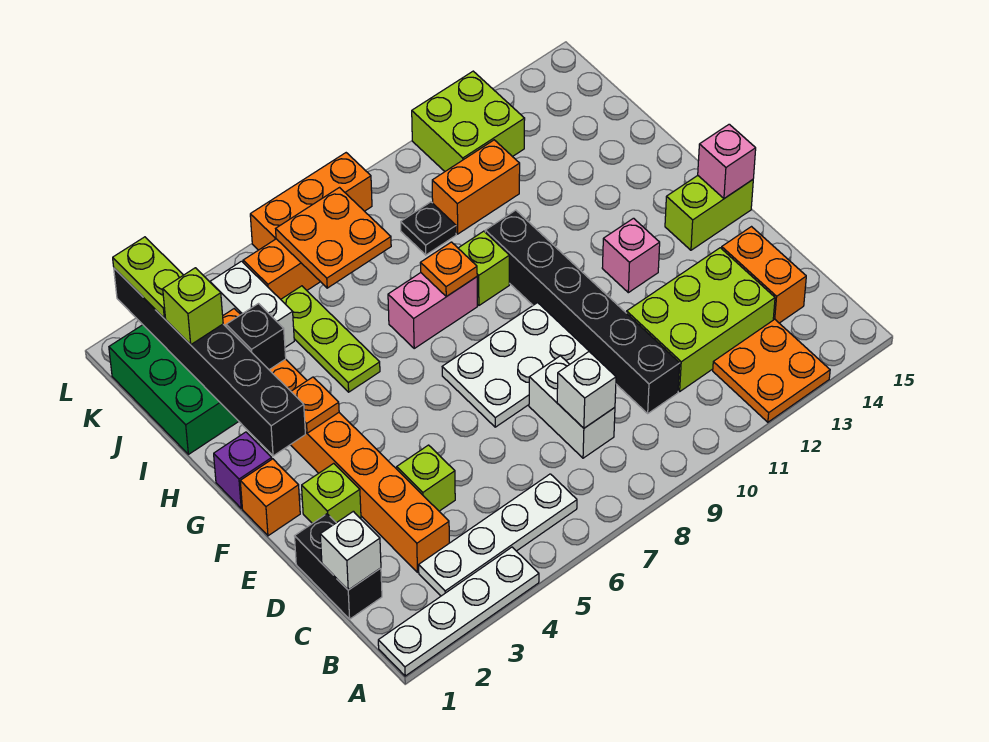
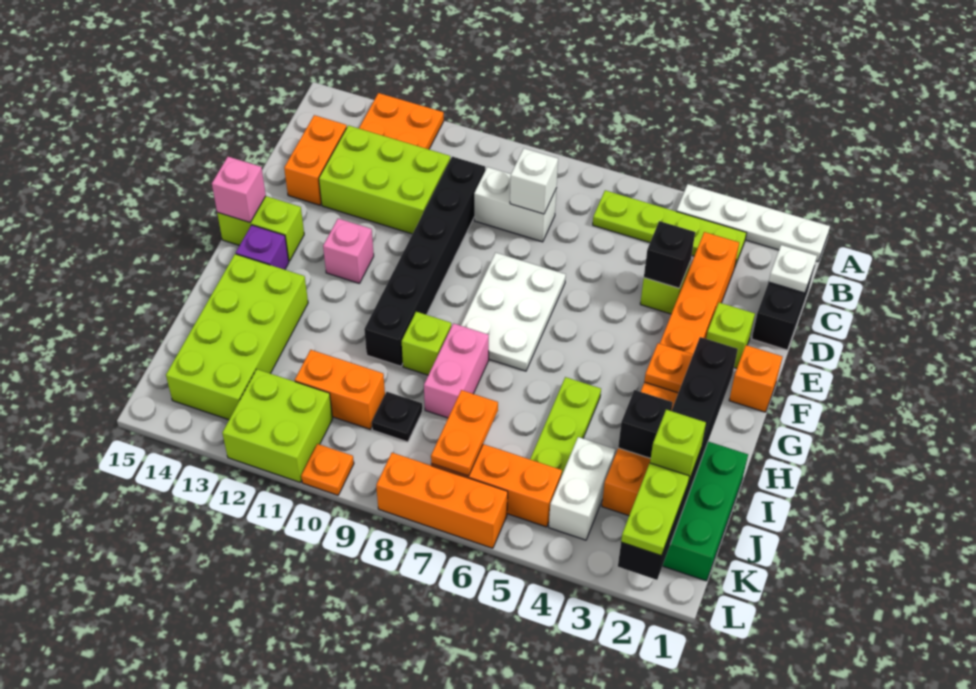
white 1x4 plate [419,474,577,596] -> lime 1x4 plate [593,190,746,266]
white 1x1 brick [320,511,381,590] -> white 1x1 plate [769,245,817,293]
white 1x2 brick [529,356,615,458] -> white 1x2 brick turned to [474,167,556,242]
none -> black 1x1 brick [644,221,695,288]
white 2x3 plate [442,303,591,427] -> white 2x3 plate turned to [461,253,566,371]
purple 1x1 brick [214,432,272,508] -> purple 1x1 brick moved to [236,225,289,270]
pink 1x2 brick [388,273,477,348] -> pink 1x2 brick turned to [424,323,489,418]
orange 1x1 plate [420,242,477,297] -> orange 1x1 plate moved to [301,444,354,495]
none -> lime 2x4 brick [166,254,308,420]
orange 2x2 plate [276,188,391,288] -> orange 1x2 plate [431,390,498,476]

